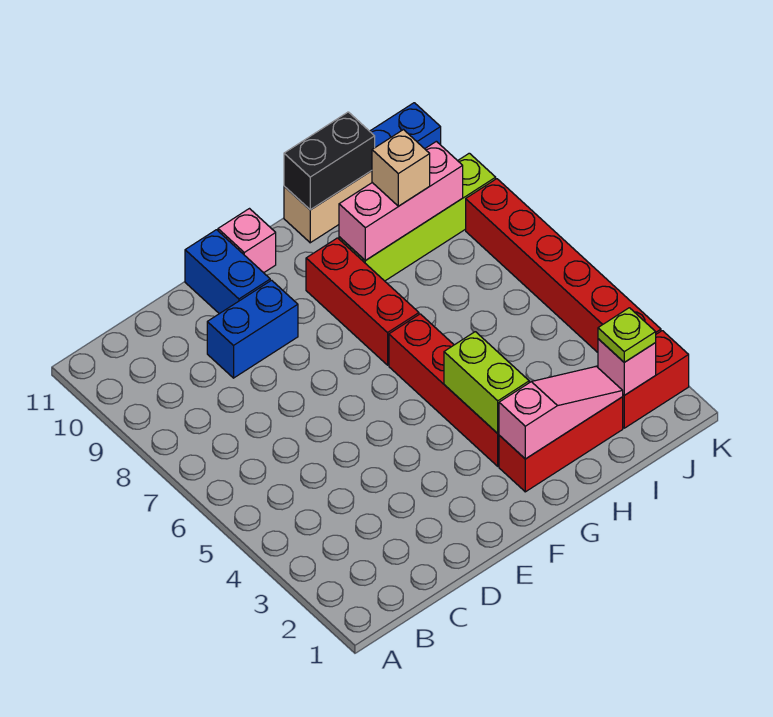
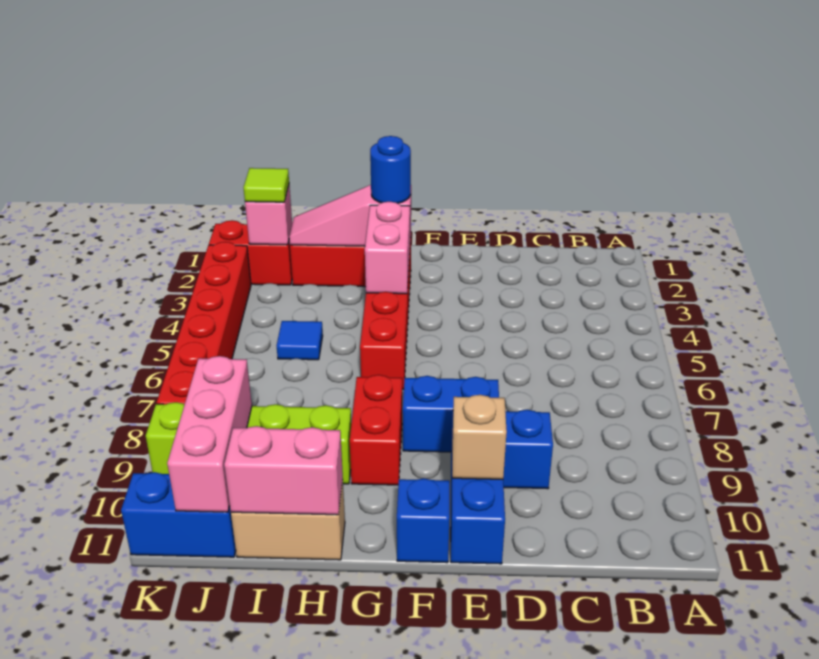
none -> blue 1x2 brick [403,376,499,452]
pink 1x1 brick [218,209,276,273] -> blue 1x1 brick [397,478,450,563]
none -> blue 1x1 round brick [370,136,411,203]
lime 1x2 brick [444,332,529,433] -> pink 1x2 brick [365,202,410,294]
red 1x3 brick [306,238,419,365] -> red 1x2 brick [350,375,402,485]
pink 1x3 brick [339,141,463,261] -> pink 1x3 brick turned to [167,356,252,512]
black 1x2 brick [284,112,375,210] -> pink 1x2 brick [224,426,343,515]
none -> blue 1x1 tile [277,321,323,360]
tan 1x1 brick [372,130,430,206] -> tan 1x1 brick moved to [452,395,507,479]
lime 1x1 plate [598,308,656,362] -> lime 1x1 tile [243,168,289,202]

